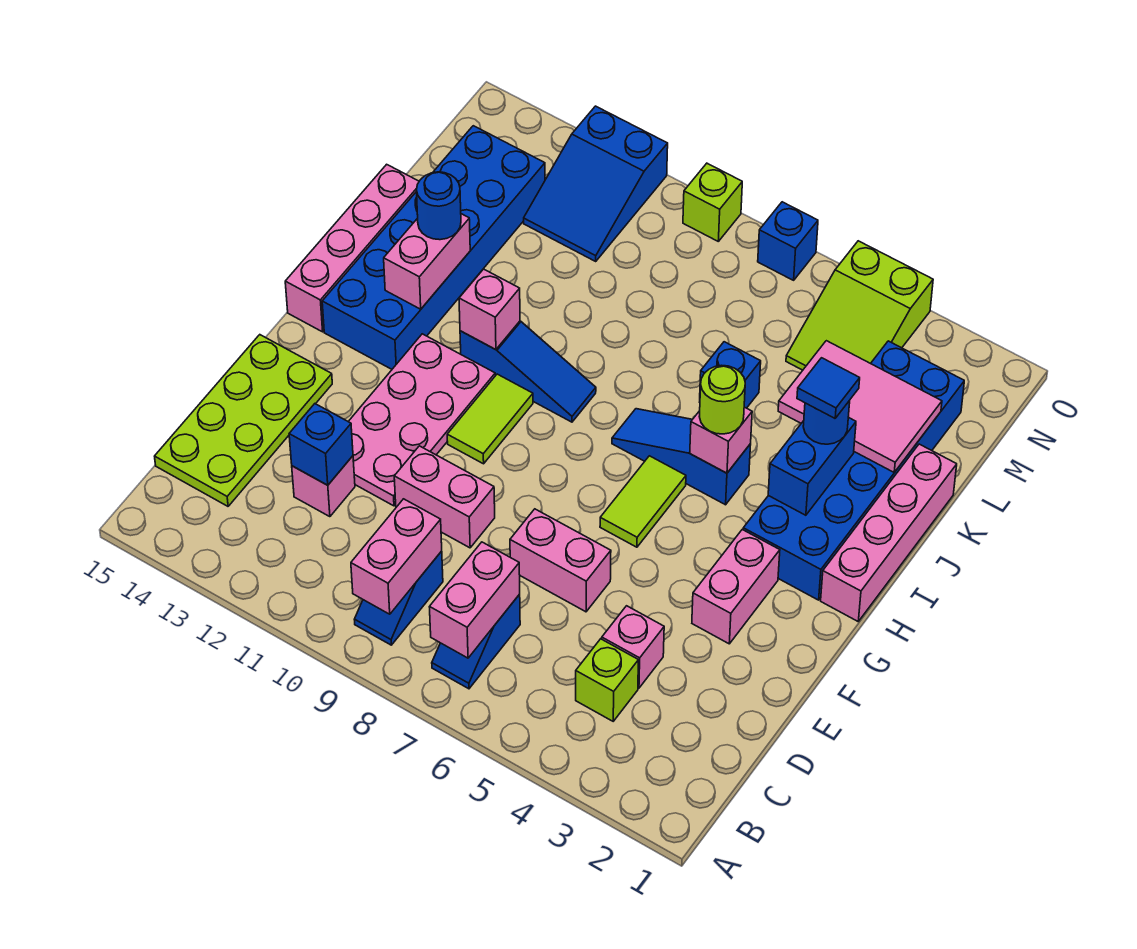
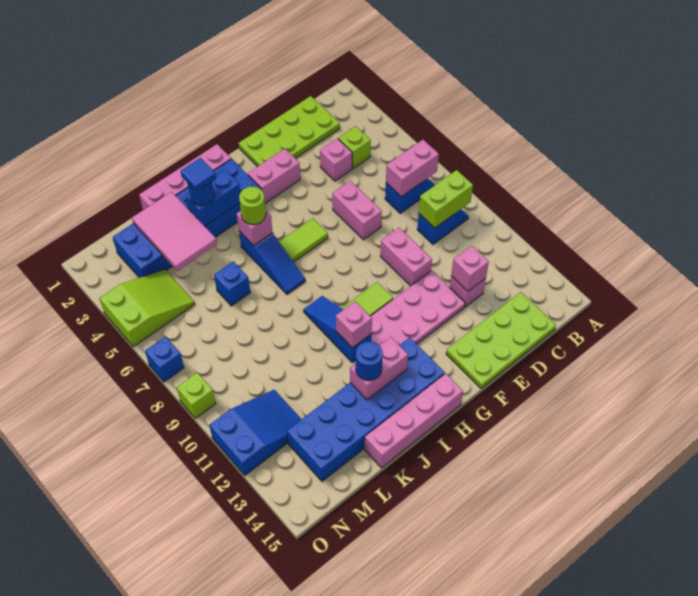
pink 1x2 brick [351,499,442,614] -> lime 1x2 brick [419,170,473,228]
none -> lime 2x4 plate [239,96,340,167]
blue 1x1 brick [289,404,353,485] -> pink 1x1 brick [451,246,489,291]

